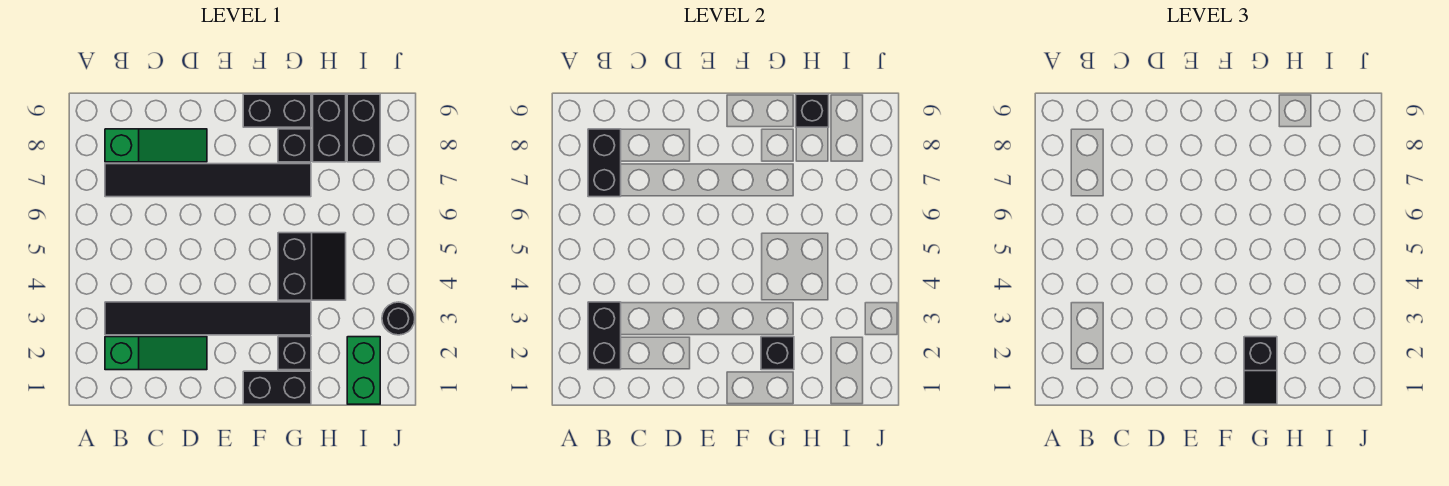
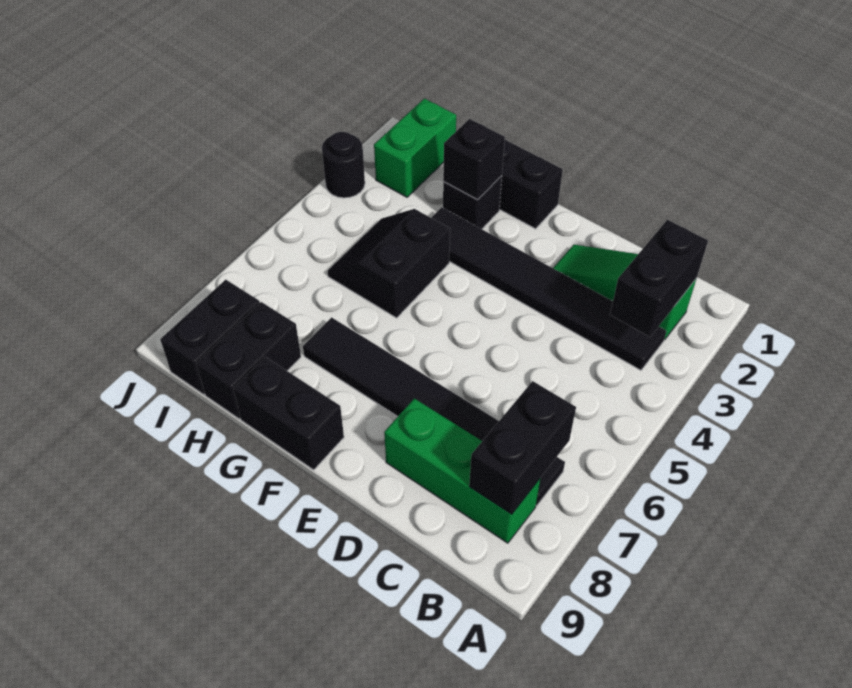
green 1x3 slope [105,129,207,162] -> green 1x3 brick [384,398,540,543]
black 1x2 slope [1244,337,1277,404] -> none
black 1x1 brick [278,129,311,162] -> none
black 1x1 brick [796,94,829,127] -> none

